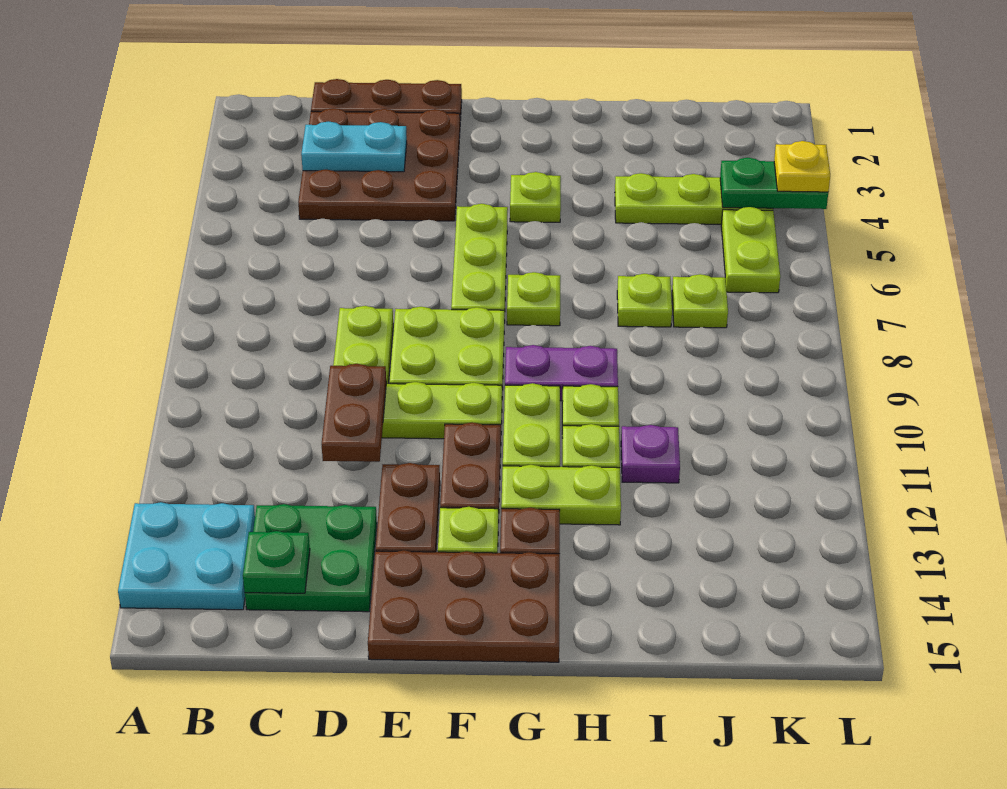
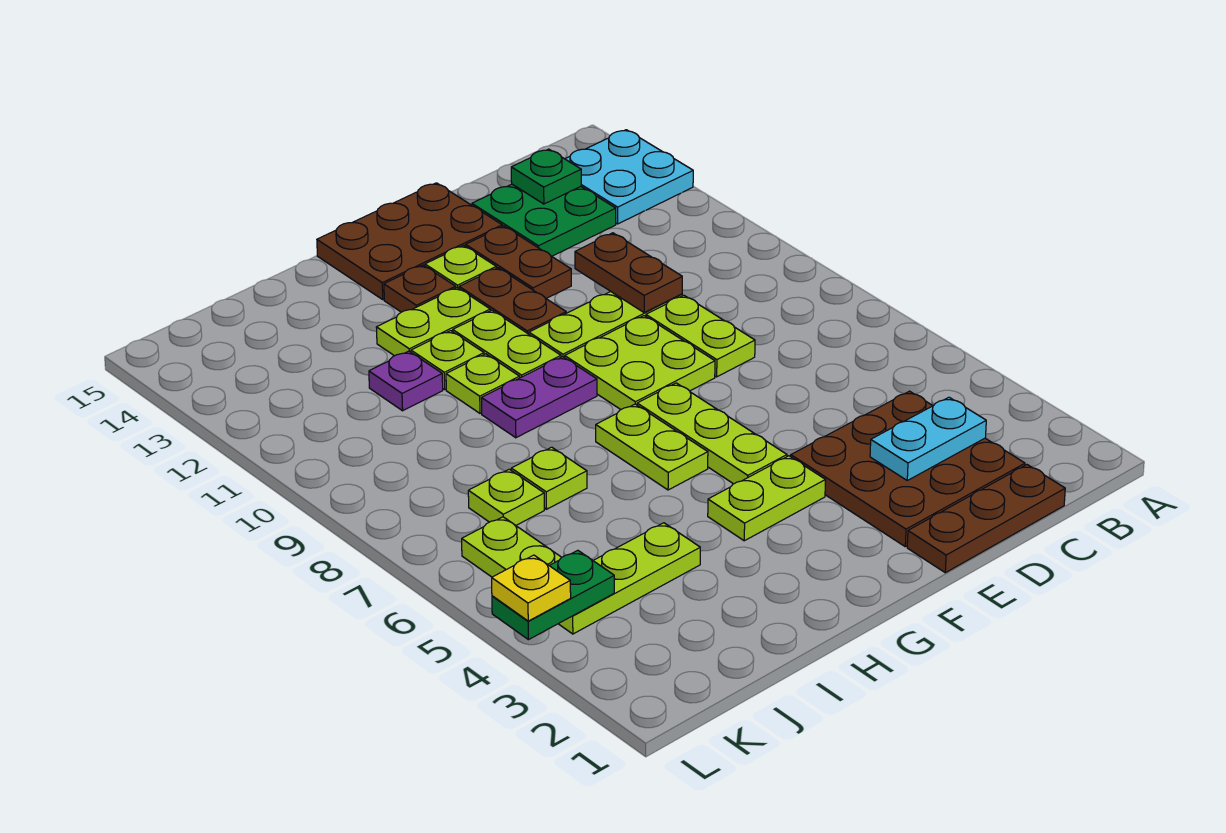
lime 1x1 plate [510,172,561,222] -> lime 1x2 plate [708,456,825,541]
lime 1x1 plate [507,272,560,326] -> lime 1x2 plate [596,404,708,490]

